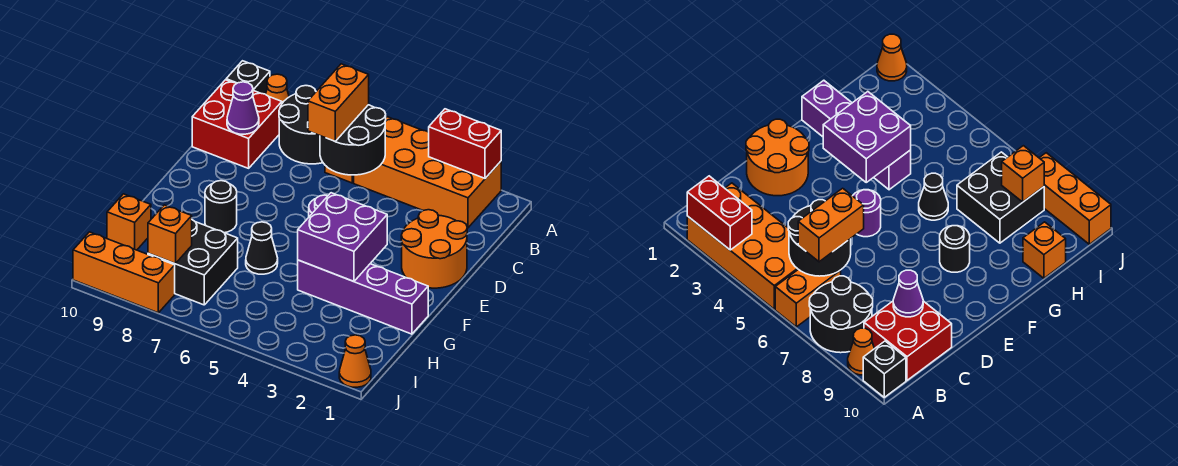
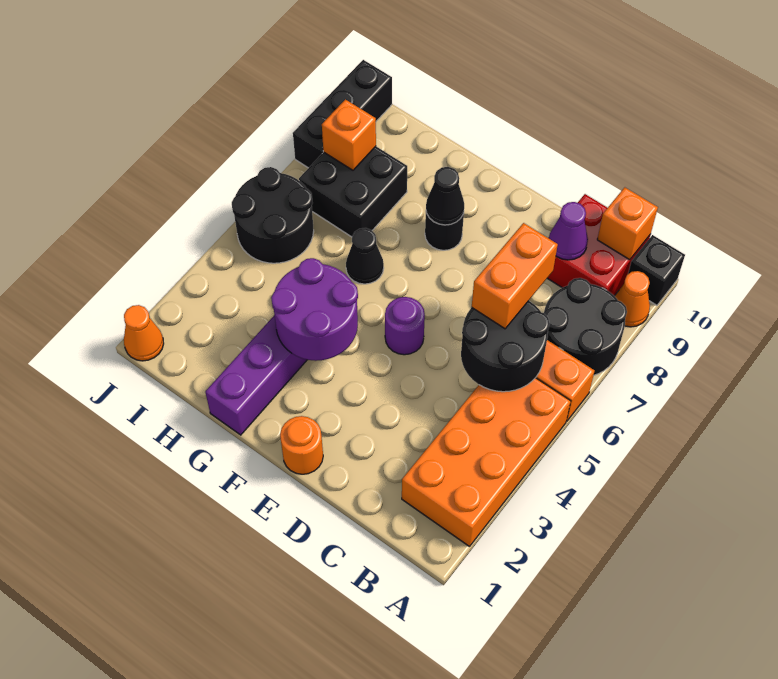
red 1x2 brick [429,109,501,178] -> none
orange 1x2 brick [308,64,369,141] -> orange 1x2 brick turned to [472,223,558,329]
orange 2x2 round brick [401,210,467,288] -> orange 1x1 round brick [280,416,323,474]
purple 2x2 brick [298,193,387,281] -> purple 2x2 round brick [271,258,358,361]
none -> black 1x1 cone [426,167,464,225]
orange 1x1 brick [107,194,151,250] -> orange 1x1 brick moved to [597,187,658,260]
none -> black 2x2 round brick [232,167,314,263]
orange 1x3 brick [73,232,175,313] -> black 1x3 brick [293,60,392,168]

